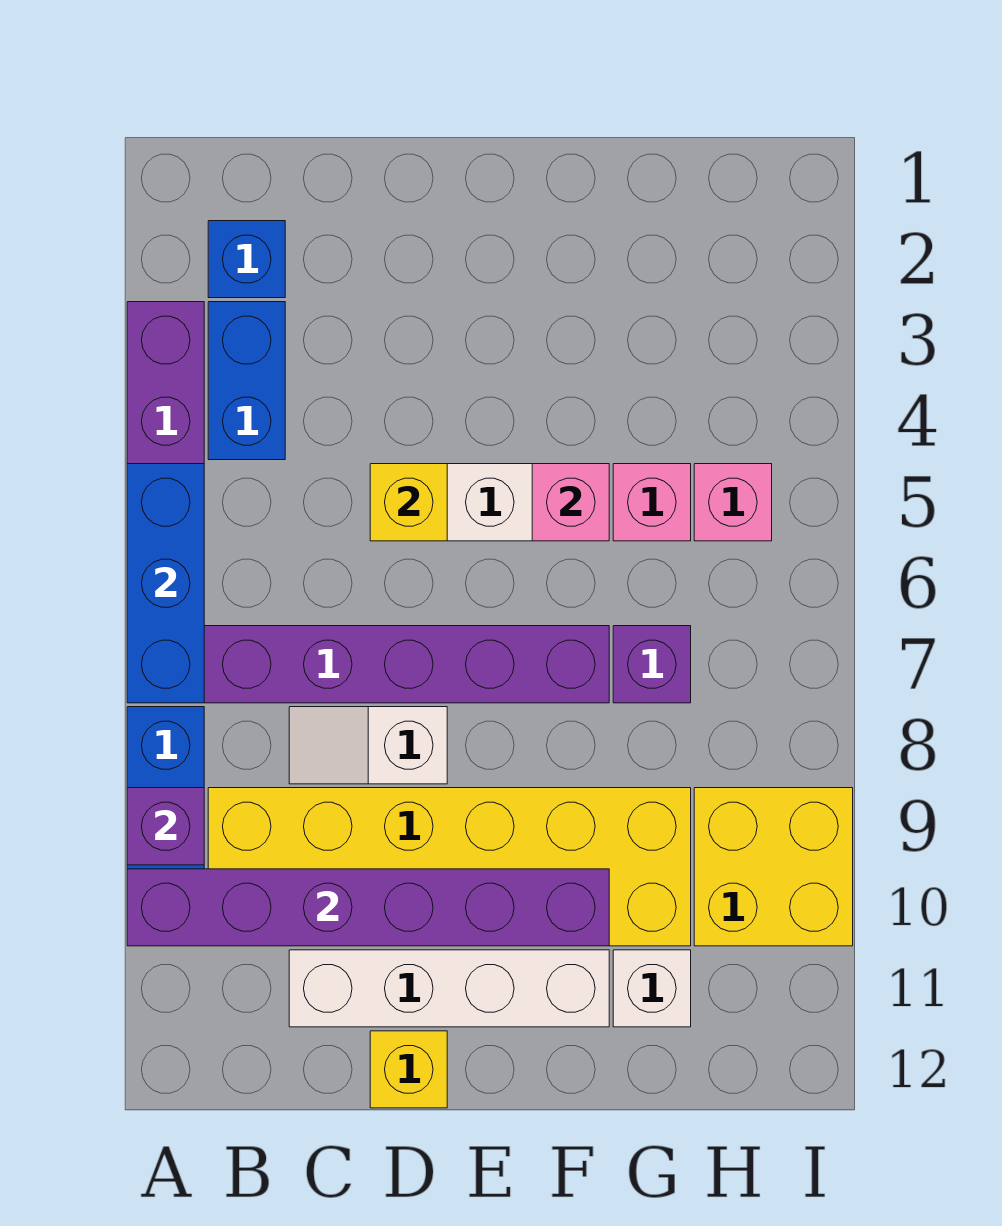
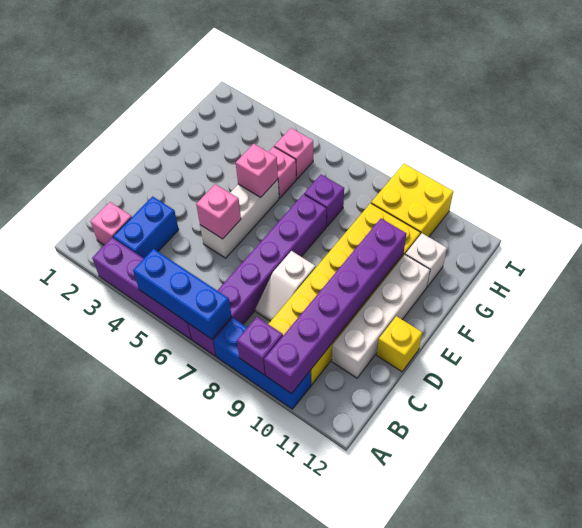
blue 1x1 brick [208,221,285,298] -> pink 1x1 brick [91,202,132,245]
blue 1x2 brick [208,302,285,460] -> blue 1x2 brick turned to [113,196,179,258]
yellow 1x1 brick [370,464,447,541] -> pink 1x1 brick [196,184,241,239]

